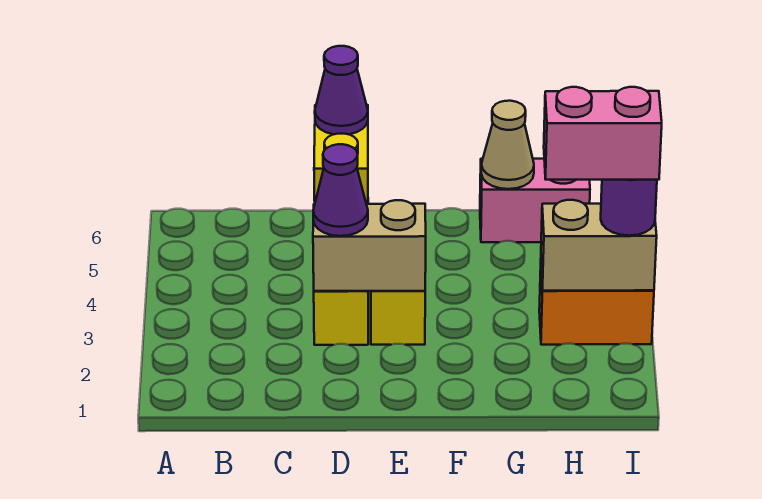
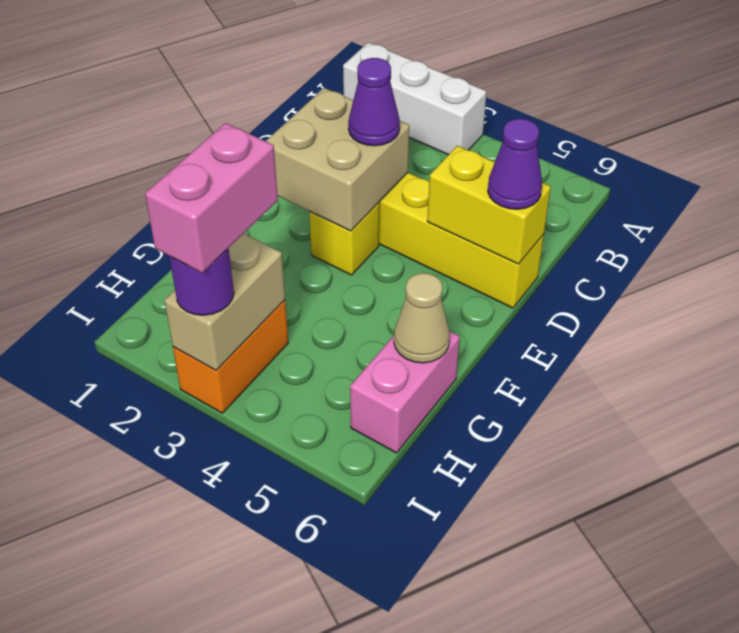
none -> white 1x3 brick [343,42,487,155]
tan 1x2 brick [313,200,426,291] -> tan 2x2 brick [266,88,409,231]

